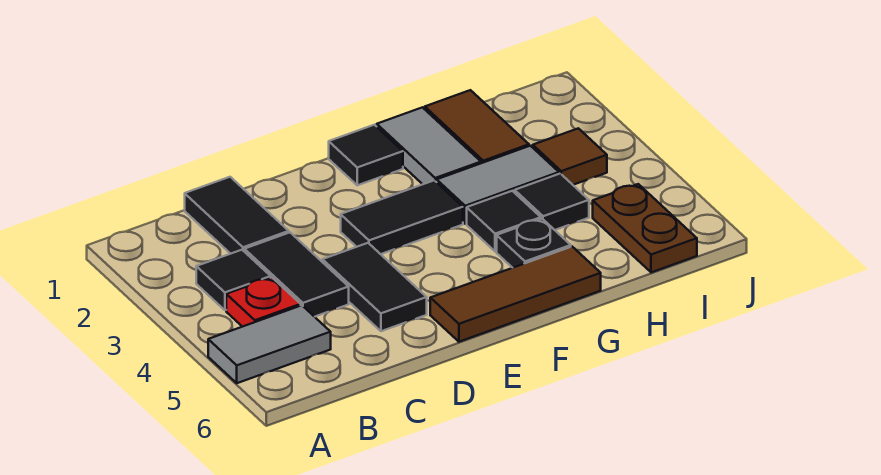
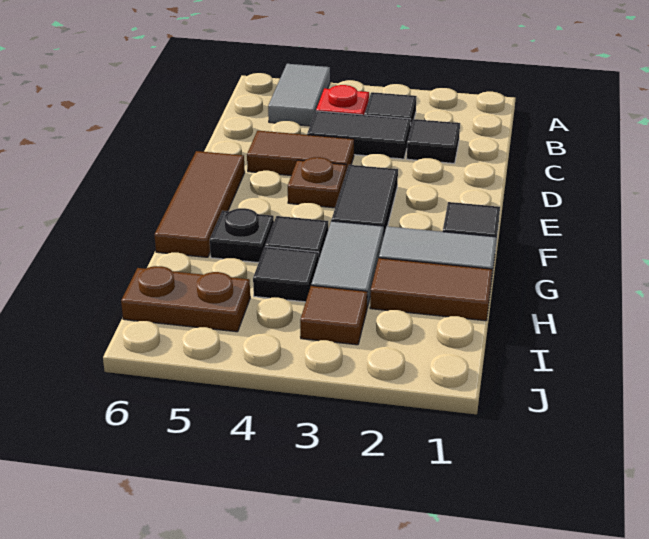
black 1x2 tile [185,177,289,254] -> black 1x1 tile [407,119,460,163]
black 1x2 tile [322,243,427,331] -> brown 1x2 tile [247,131,354,175]
none -> brown 1x1 plate [288,157,346,208]

